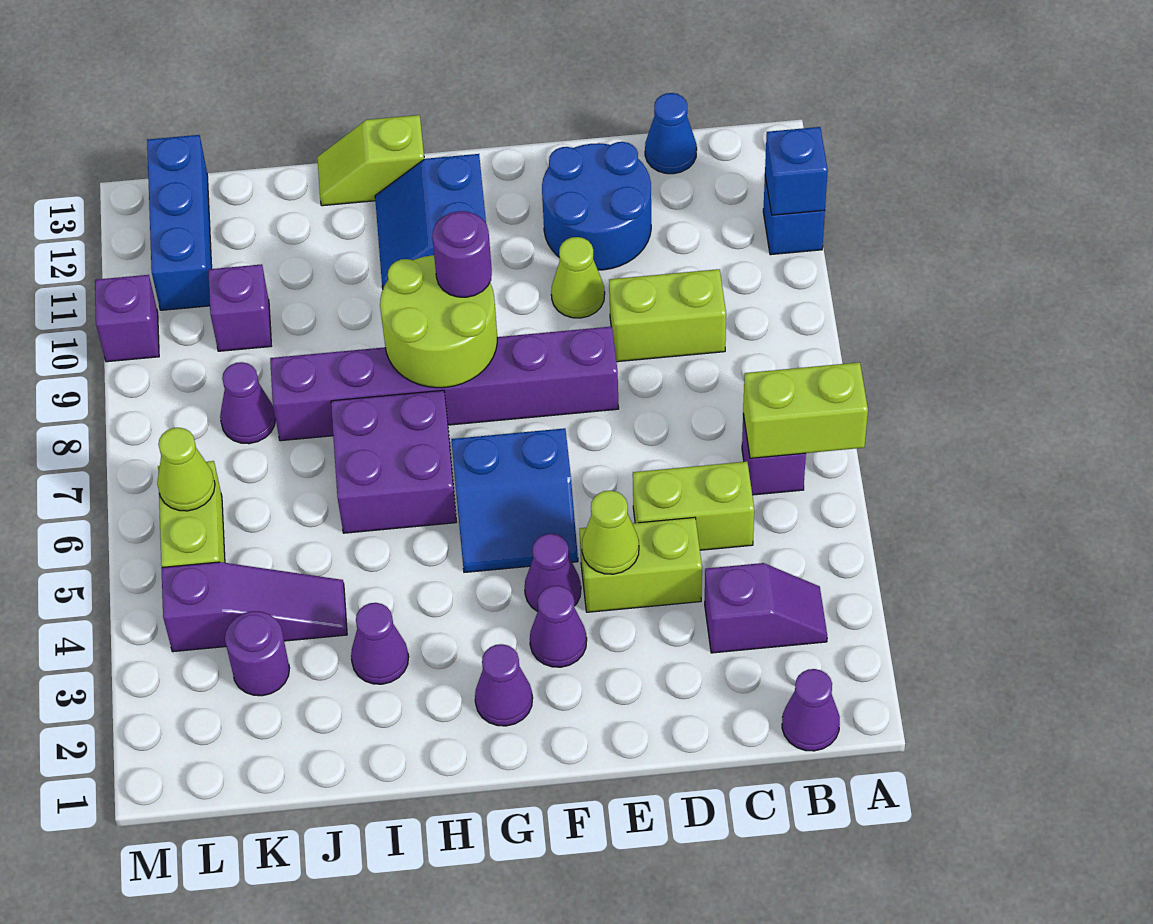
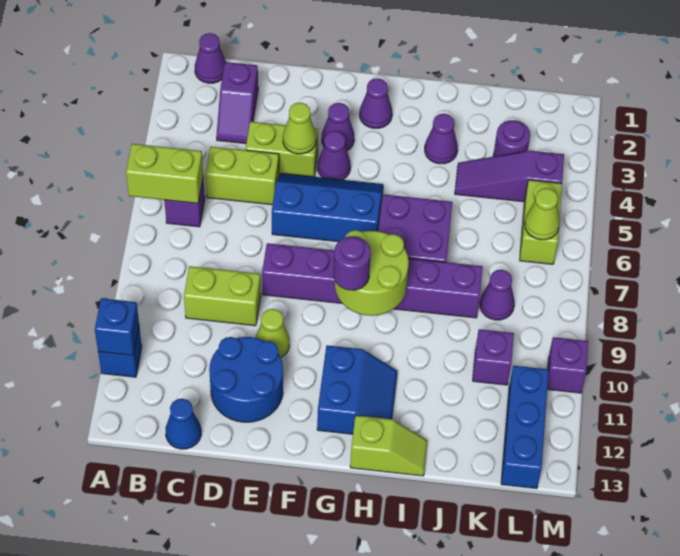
purple 1x2 slope [705,563,827,653] -> purple 1x2 slope turned to [216,62,258,144]
blue 2x2 slope [451,428,578,572] -> blue 2x3 slope [272,173,383,242]

